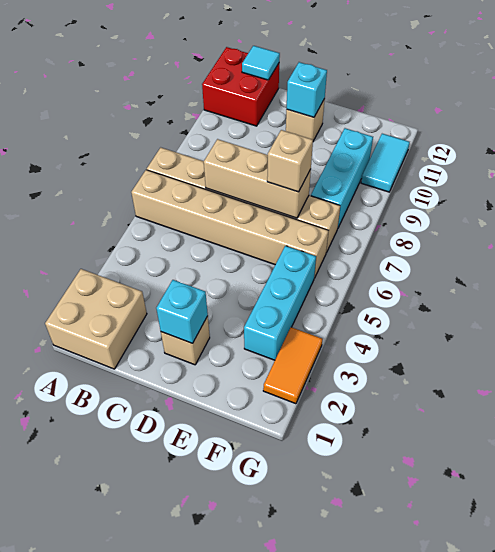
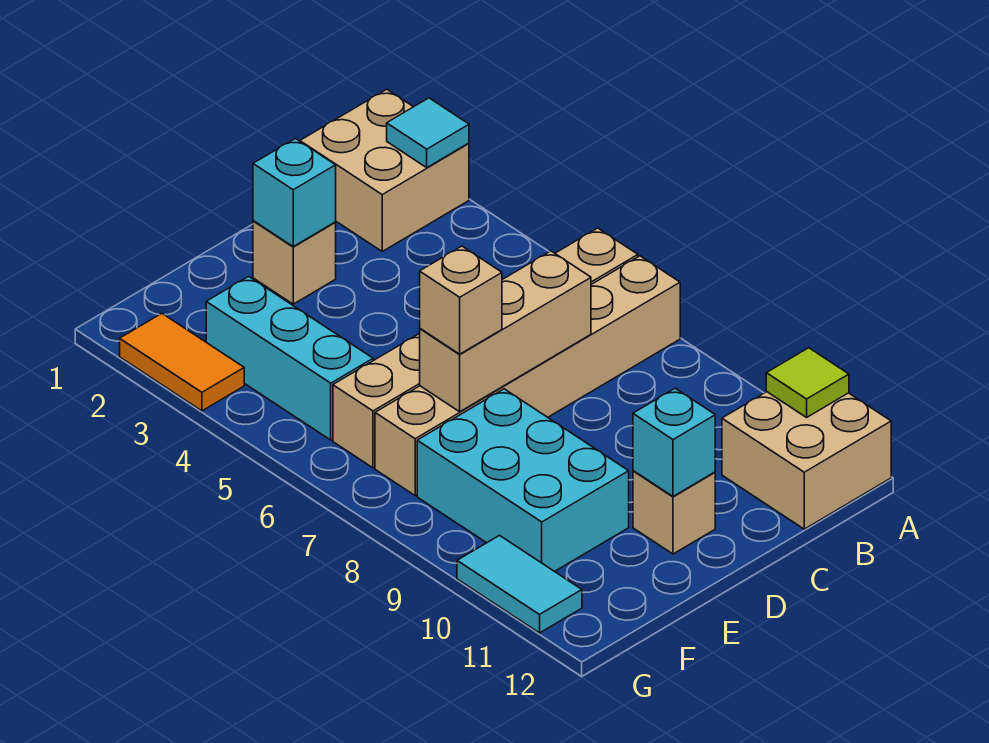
red 2x2 brick [202,47,279,126] -> tan 2x2 brick [722,392,891,529]
none -> lime 1x1 tile [766,348,849,417]
cyan 1x1 tile [242,46,280,80] -> cyan 1x1 tile moved to [387,98,469,168]
cyan 1x3 brick [311,128,373,228] -> cyan 2x3 brick [417,389,629,572]

